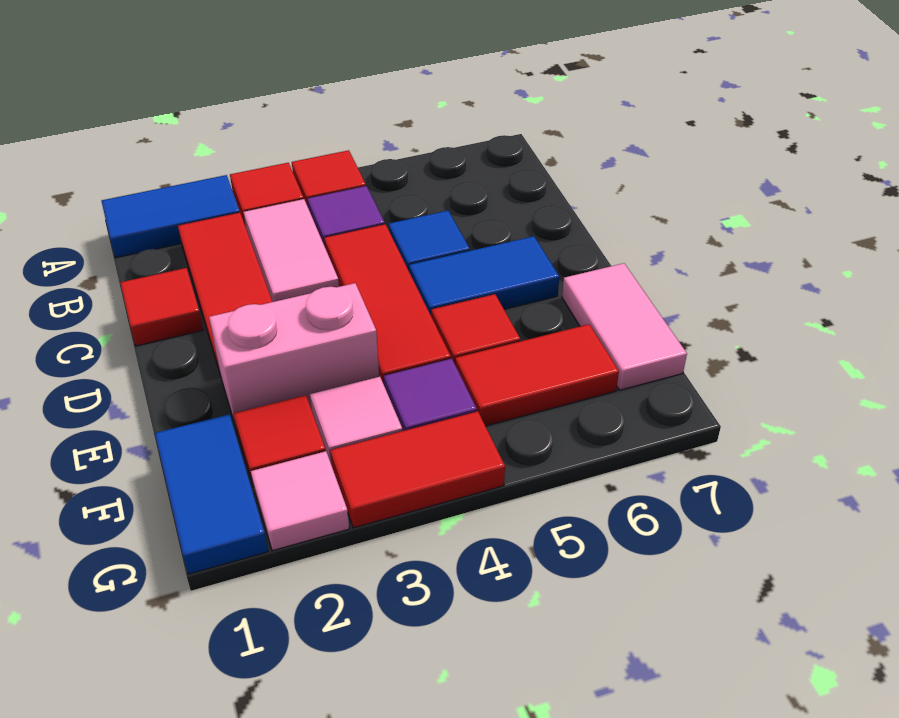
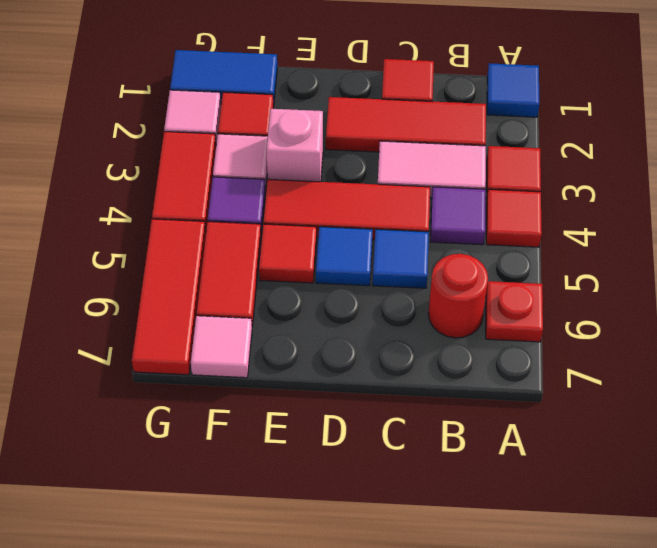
blue 1x2 tile [102,175,240,258] -> blue 1x1 tile [487,63,539,117]
none -> red 1x1 plate [486,281,543,342]
none -> red 1x1 round brick [428,254,488,338]
blue 1x2 tile [409,236,559,315] -> blue 1x1 tile [316,227,373,286]
pink 1x2 brick [209,283,379,430] -> pink 1x1 brick [266,109,323,182]
pink 1x2 tile [562,263,687,390] -> pink 1x1 tile [191,316,252,378]
none -> red 1x3 tile [132,219,206,375]

